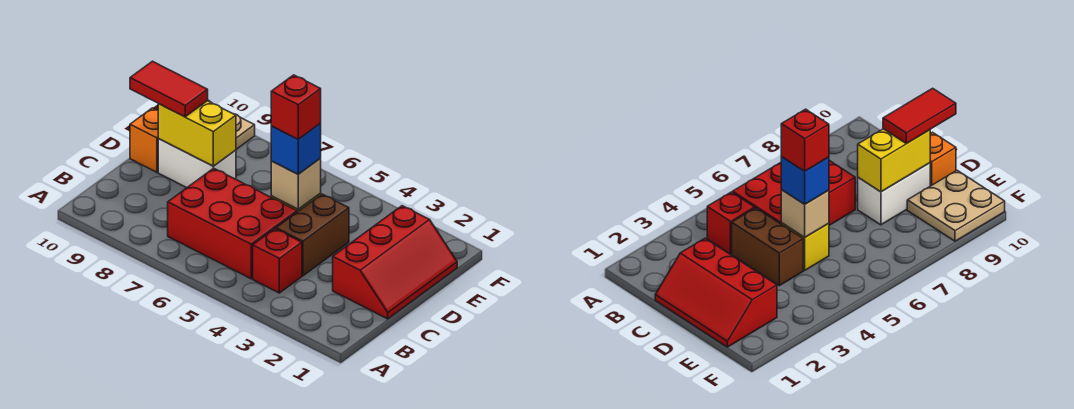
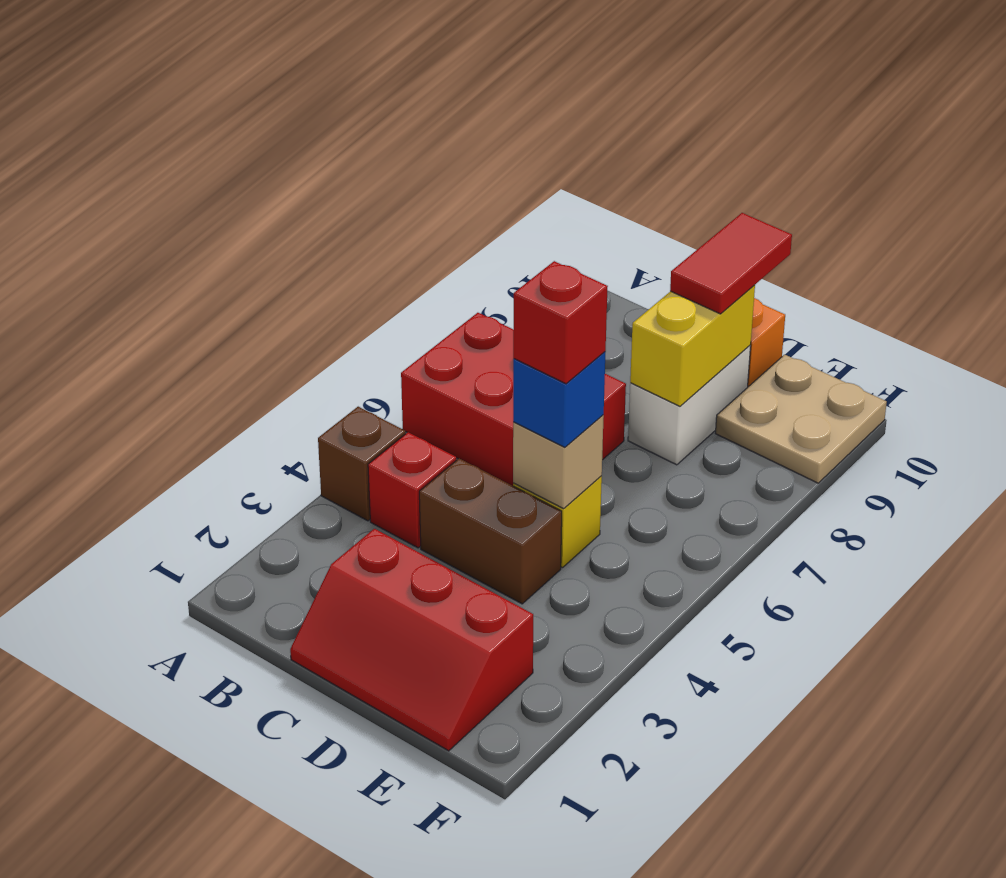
none -> brown 1x1 brick [318,407,406,521]
red 2x3 brick [168,168,297,279] -> red 2x3 brick turned to [401,313,626,486]

